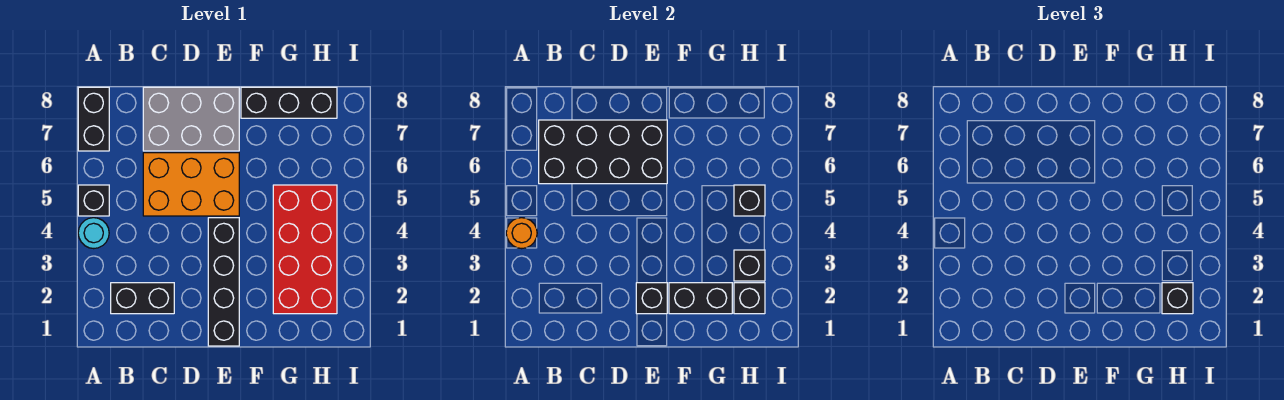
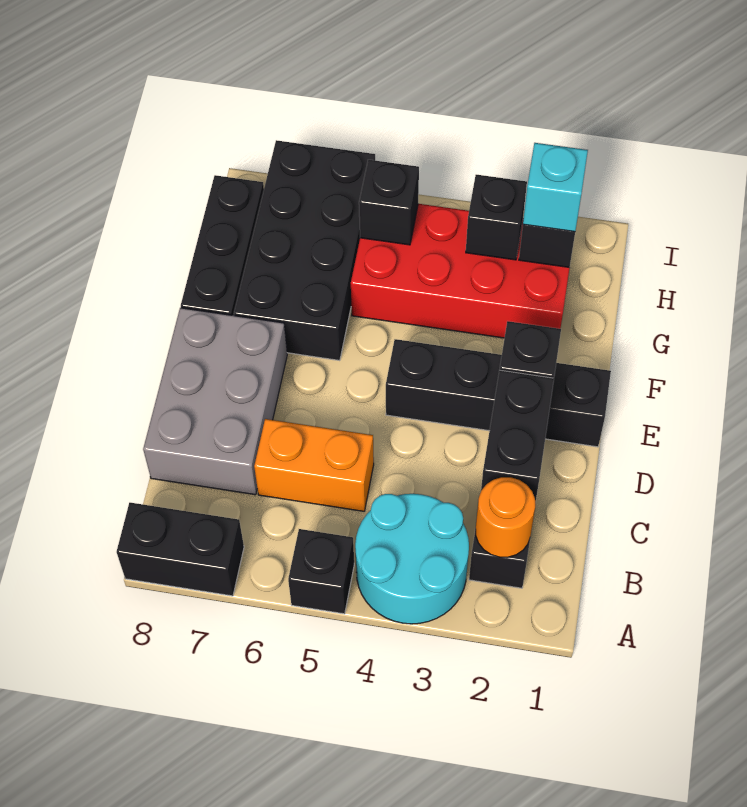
cyan 1x1 round brick [78,218,109,249] -> cyan 2x2 round brick [355,494,469,624]
orange 1x1 round brick [506,218,537,249] -> orange 1x1 round brick moved to [476,477,535,557]
black 2x4 brick [539,120,667,184] -> black 2x4 brick moved to [234,140,375,361]
orange 2x3 brick [143,153,239,216] -> orange 1x2 brick [254,419,374,511]
black 1x2 brick [669,283,732,314] -> black 1x2 brick moved to [481,370,554,503]
black 1x1 brick [1162,283,1193,314] -> cyan 1x1 brick [523,143,588,232]

